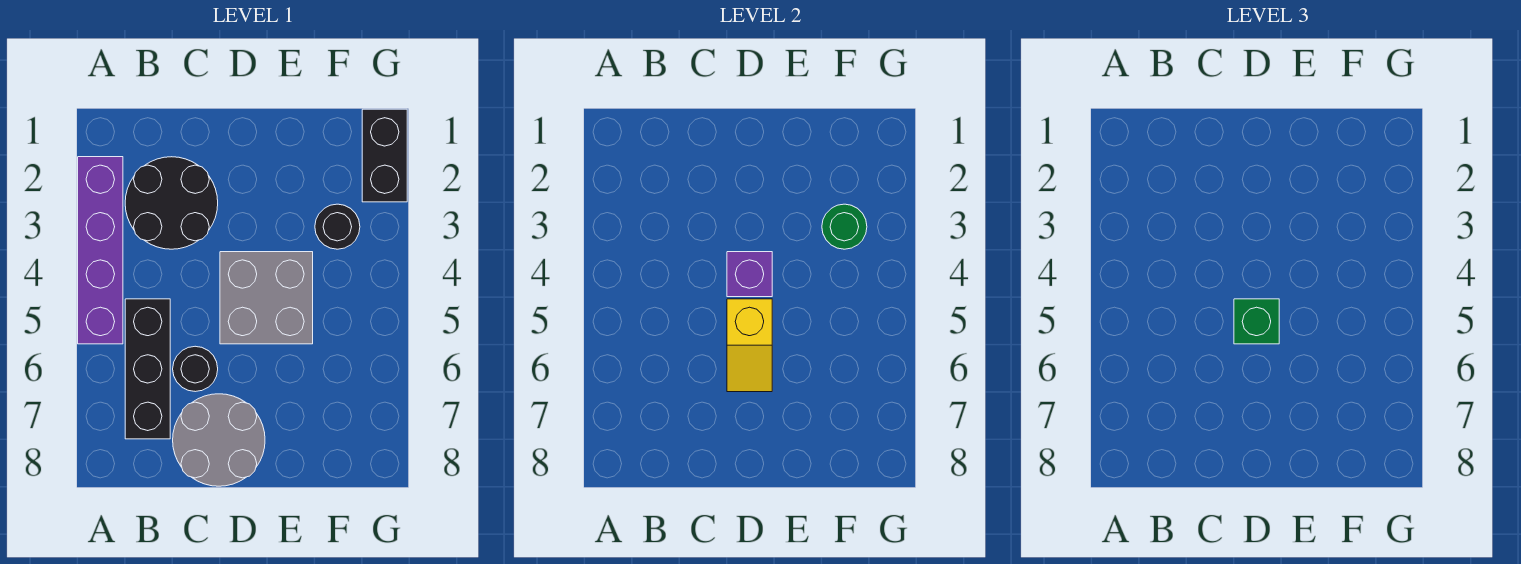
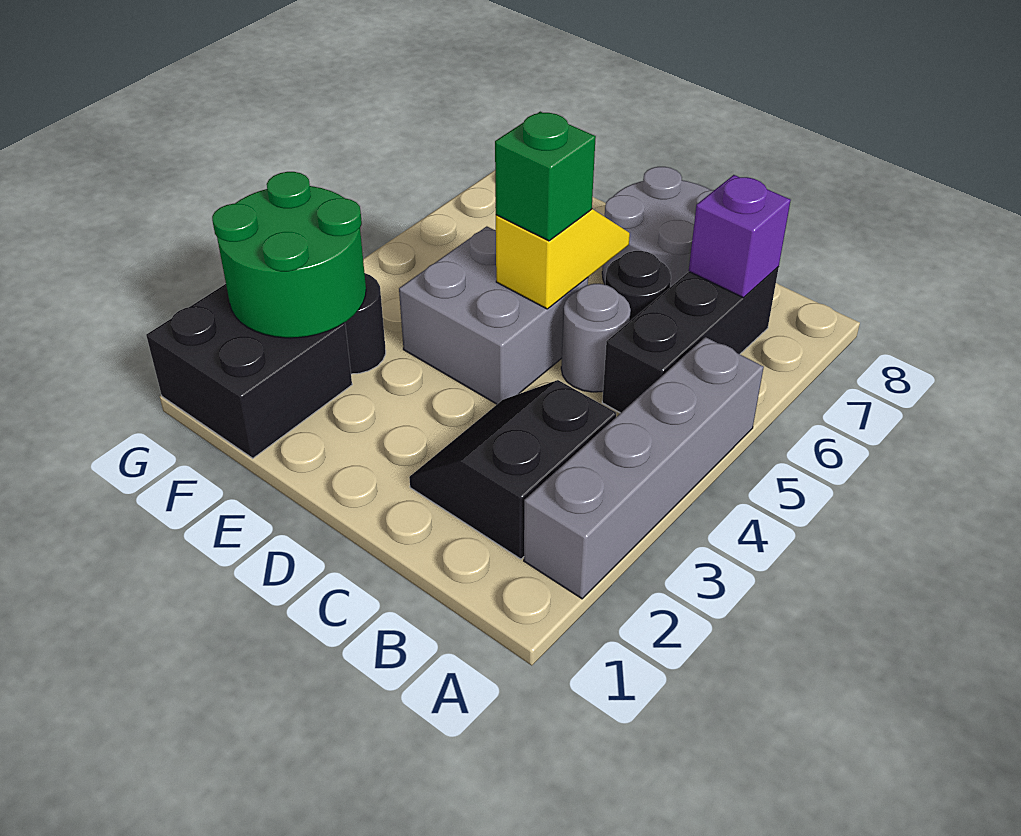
purple 1x4 brick [78,157,123,344] -> grey 1x4 brick [524,337,764,599]
black 2x2 round brick [125,157,218,249] -> black 2x2 slope [409,380,616,559]
none -> grey 1x1 round brick [561,284,631,392]
purple 1x1 brick [727,252,772,297] -> purple 1x1 brick moved to [689,175,791,298]
green 1x1 round brick [822,204,867,249] -> green 2x2 round brick [212,172,366,338]
black 1x2 brick [362,109,407,202] -> black 2x2 brick [146,284,352,458]

